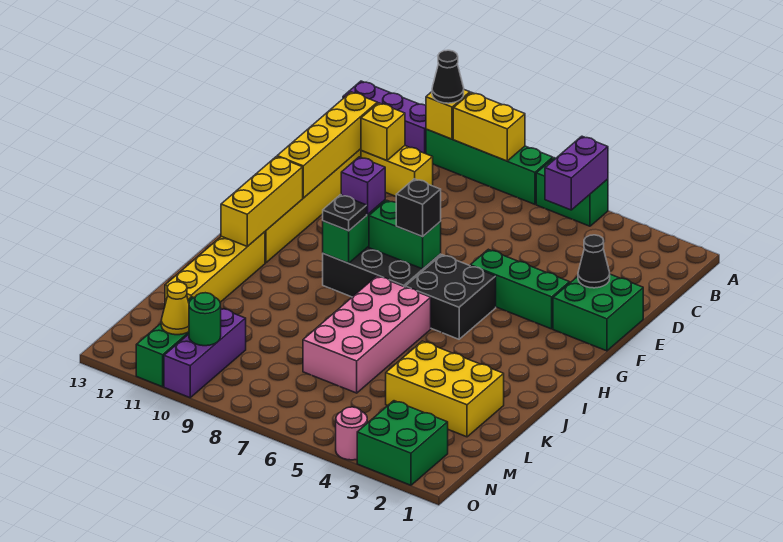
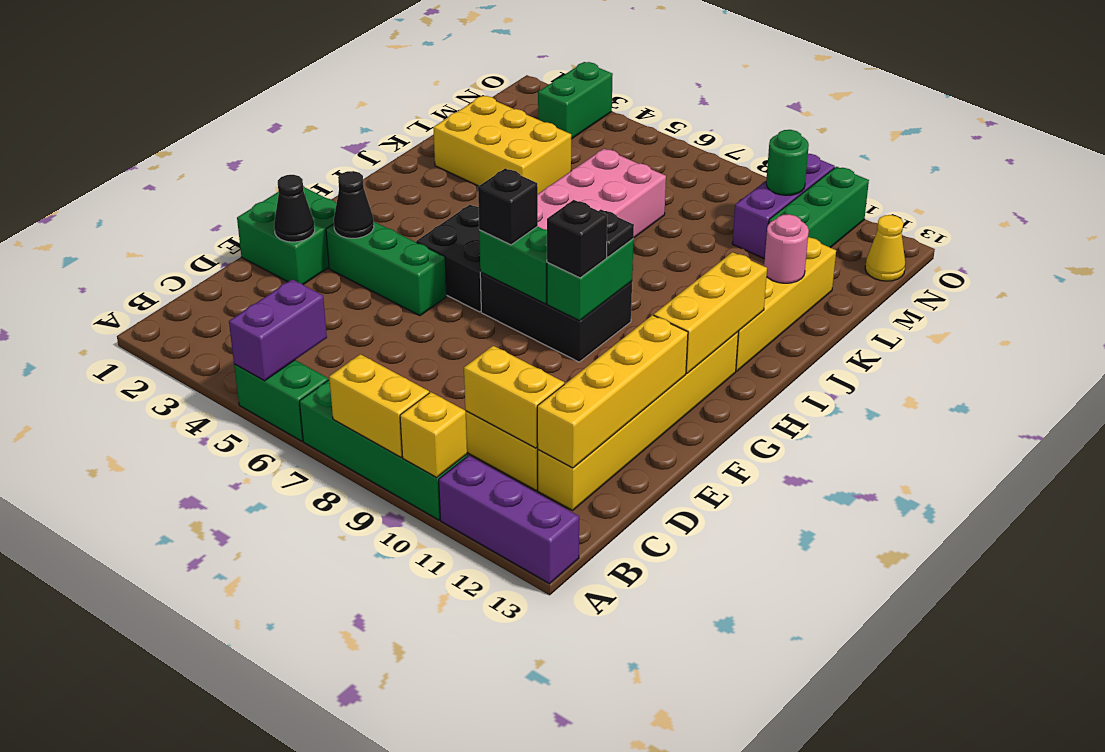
black 1x1 cone [432,50,464,103] -> black 1x1 cone moved to [334,171,374,238]
yellow 1x1 brick [361,103,405,161] -> yellow 1x2 brick [464,346,564,448]
purple 1x1 brick [341,157,385,215] -> black 1x1 brick [547,200,607,278]
green 2x2 brick [357,401,448,485] -> green 1x2 brick [538,62,613,139]
yellow 1x1 cone [161,282,189,335] -> yellow 1x1 cone moved to [865,215,905,281]
pink 1x1 round brick [336,407,367,460] -> pink 1x1 round brick moved to [764,214,809,283]

